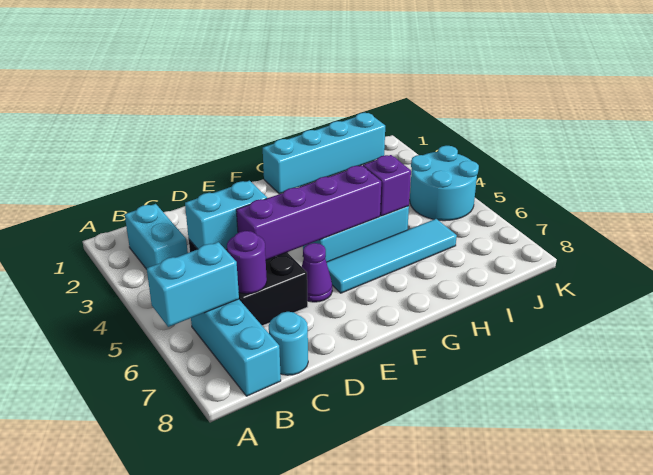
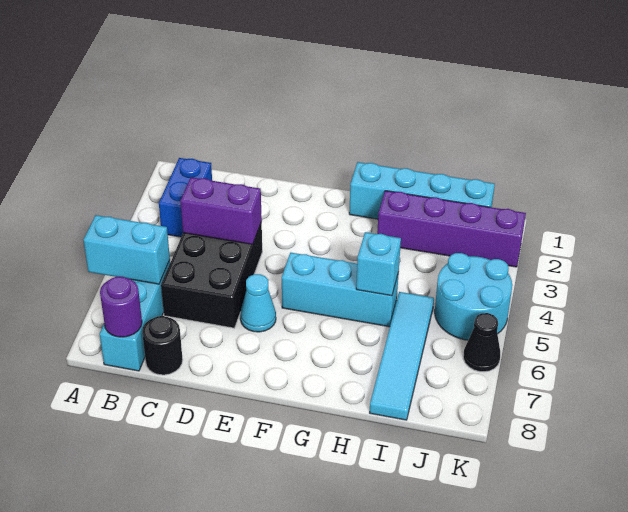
cyan 1x2 brick [125,204,188,269] -> blue 1x2 brick [159,158,212,237]
cyan 1x2 brick [185,181,267,249] -> purple 1x2 brick [180,177,262,244]
purple 1x1 round brick [227,231,267,294] -> purple 1x1 round brick moved to [100,277,142,337]
cyan 1x1 round brick [269,312,308,375] -> black 1x1 round brick [142,316,183,375]
purple 1x4 brick [236,165,381,260] -> purple 1x4 brick moved to [377,191,526,267]
purple 1x1 cone [302,243,332,302] -> cyan 1x1 cone [240,274,276,332]
cyan 1x4 tile [326,219,457,293] -> cyan 1x4 tile turned to [370,292,434,420]
purple 1x1 brick [363,155,411,216] -> cyan 1x1 brick [356,232,401,296]
none -> black 1x1 cone [463,313,500,372]

